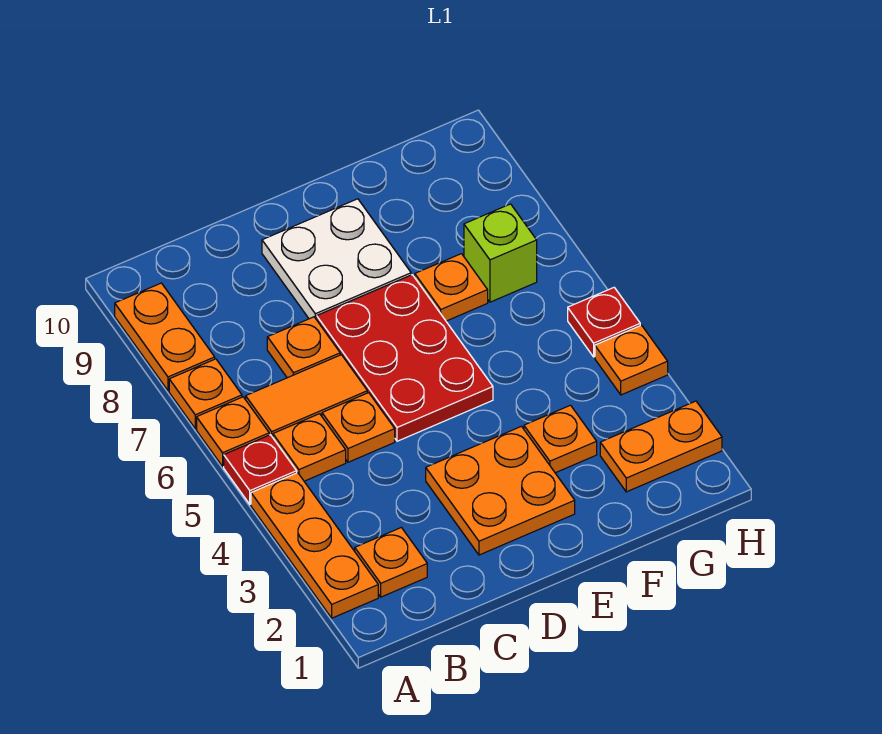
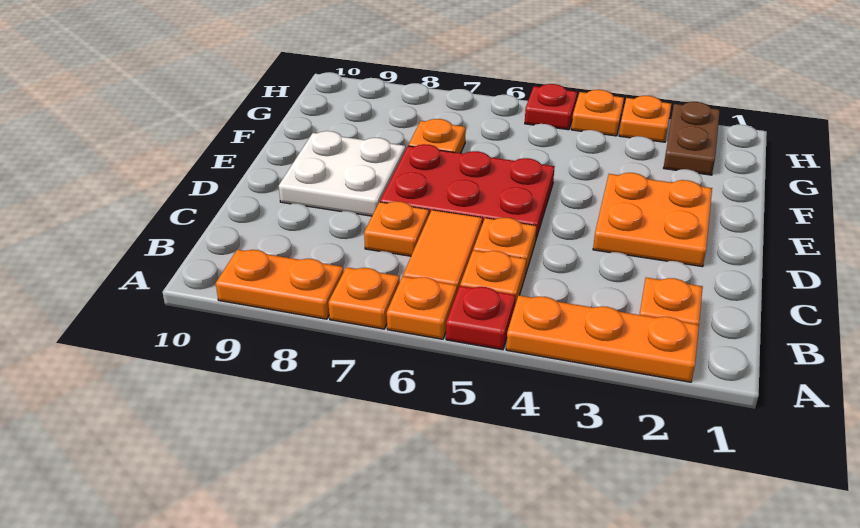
orange 1x1 plate [524,405,597,473] -> orange 1x1 plate moved to [619,96,671,142]
orange 1x2 plate [600,401,722,492] -> brown 1x2 plate [664,102,720,175]
lime 1x1 brick [464,204,537,302] -> none

